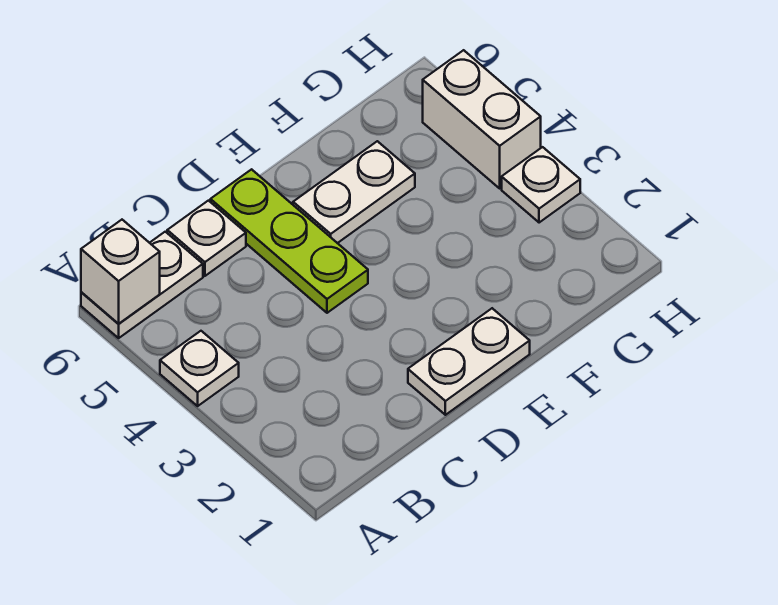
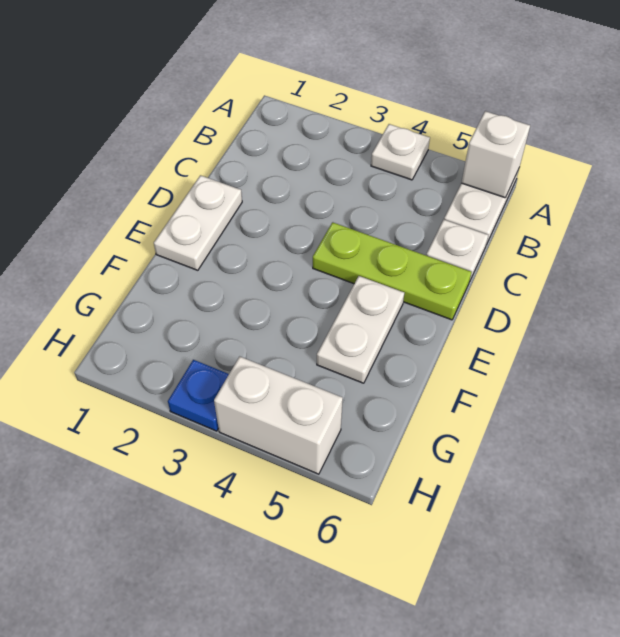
white 1x1 plate [502,147,580,223] -> blue 1x1 plate [168,360,229,431]

